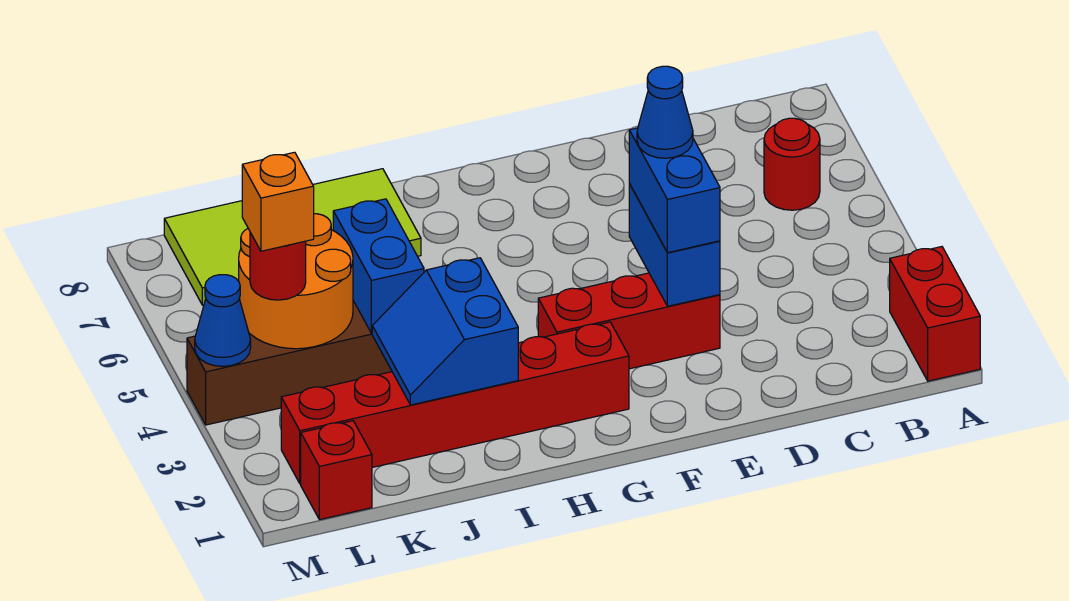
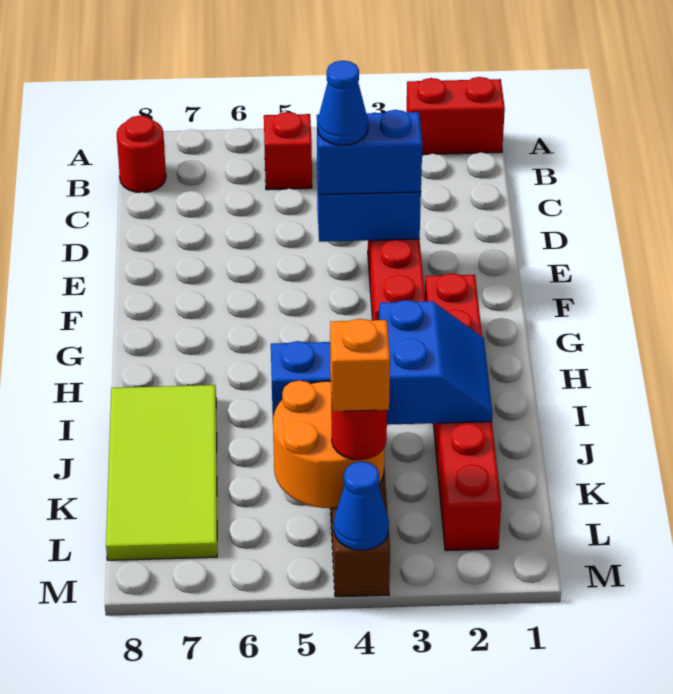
red 1x1 round brick [764,118,820,210] -> red 1x1 round brick moved to [117,116,166,193]
blue 2x2 slope [372,258,518,405] -> blue 2x2 slope turned to [379,300,492,425]
red 1x1 brick [301,421,372,520] -> red 1x1 brick moved to [264,112,312,190]

